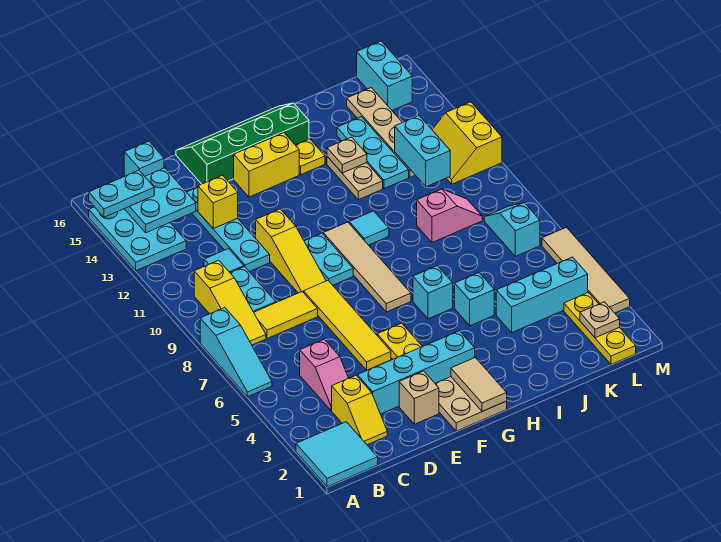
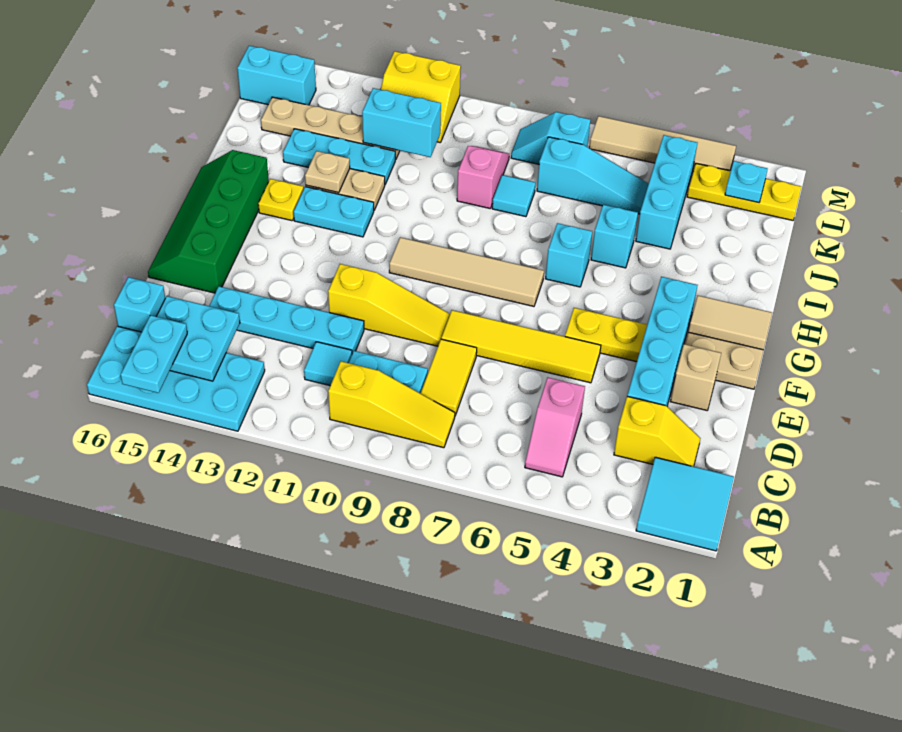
cyan 1x3 slope [200,308,272,397] -> cyan 1x3 slope moved to [537,137,648,214]
cyan 2x3 plate [89,207,186,271] -> cyan 2x4 plate [87,326,265,431]
pink 1x2 slope [300,339,349,410] -> pink 1x2 slope turned to [525,378,585,477]
yellow 1x1 brick [198,175,238,229] -> none
cyan 1x2 plate [304,233,353,285] -> cyan 1x2 plate moved to [294,187,374,237]
yellow 1x2 brick [234,133,299,197] -> none
cyan 1x1 tile [349,211,389,245] -> cyan 1x1 tile moved to [492,175,536,217]
tan 1x1 plate [580,302,620,338] -> cyan 1x1 plate [725,161,768,203]

